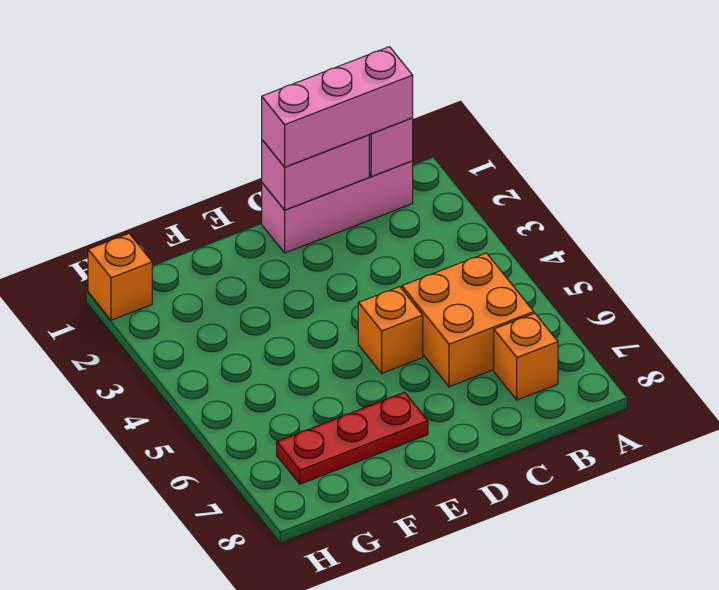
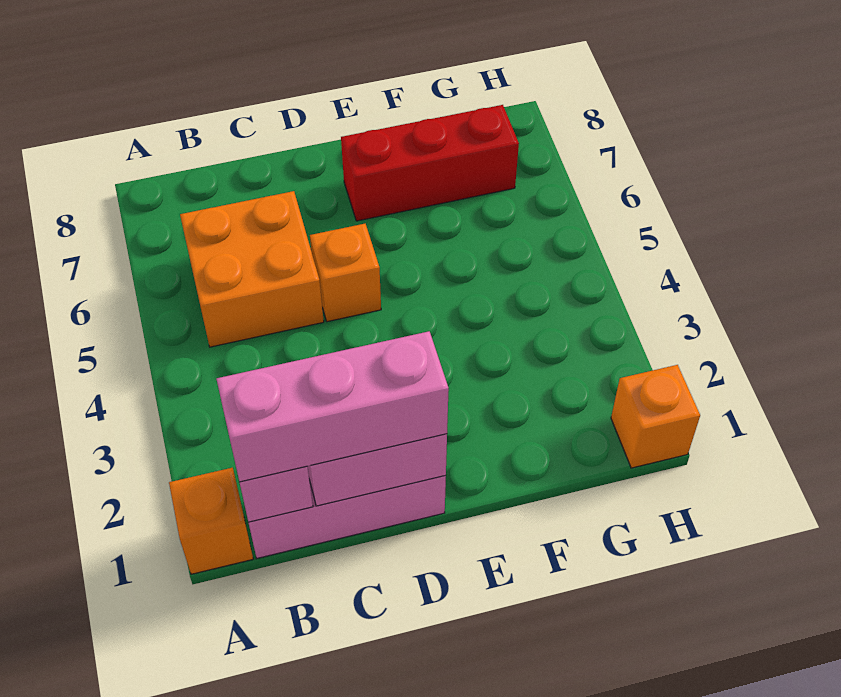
orange 1x1 brick [494,313,558,400] -> orange 1x1 brick moved to [169,468,253,574]
red 1x3 plate [277,392,428,484] -> red 1x3 brick [341,105,519,221]

